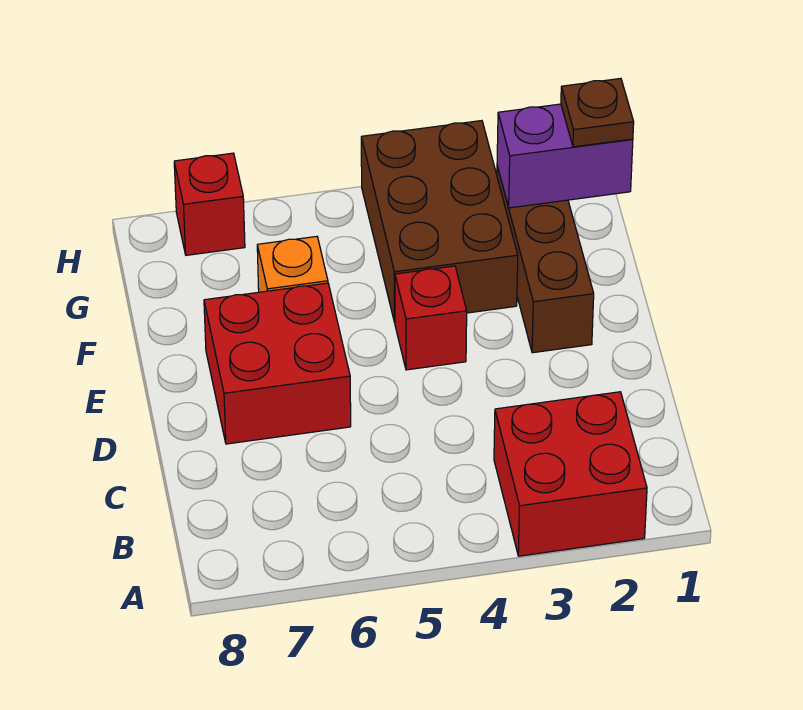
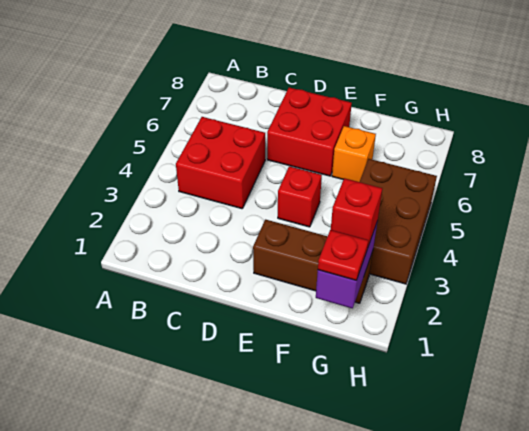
red 2x2 brick [494,392,647,556] -> red 2x2 brick moved to [176,117,265,209]
brown 2x3 brick [361,121,518,322] -> brown 2x3 brick turned to [360,159,437,284]
brown 1x1 plate [561,78,634,147] -> red 1x1 plate [318,230,369,280]
red 1x1 brick [174,153,245,255] -> red 1x1 brick moved to [331,178,382,246]

